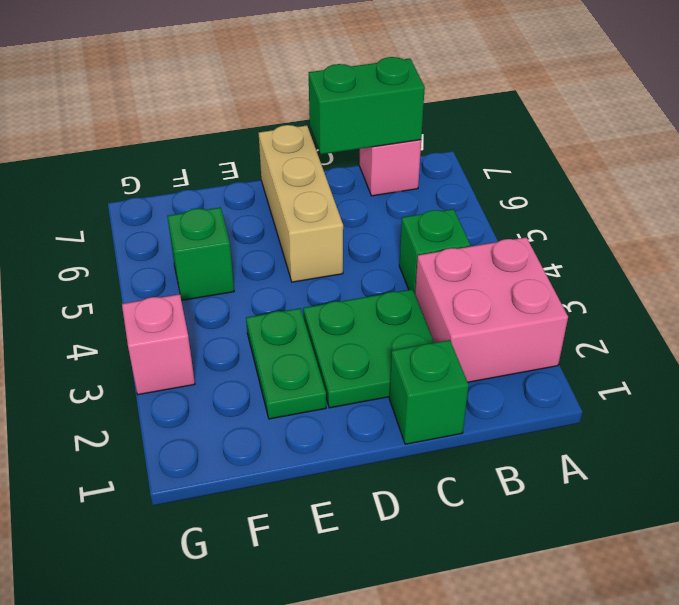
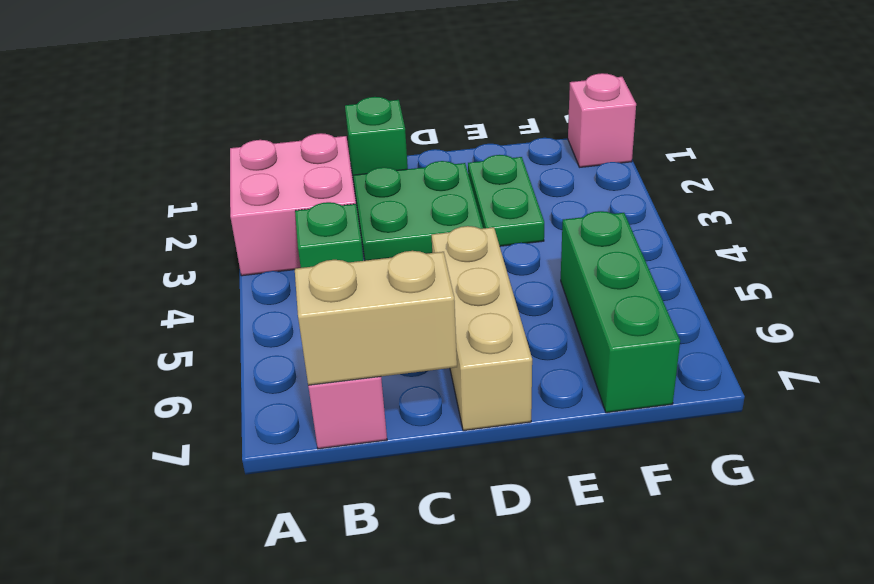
green 1x2 brick [309,57,425,154] -> tan 1x2 brick [295,251,457,385]
green 1x1 brick [167,207,234,300] -> green 1x3 brick [561,211,680,413]
pink 1x1 brick [122,294,195,395] -> pink 1x1 brick moved to [568,73,636,167]

